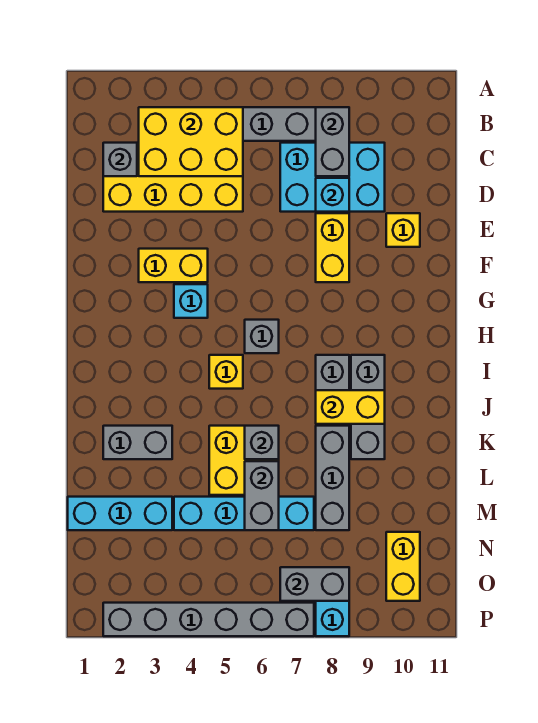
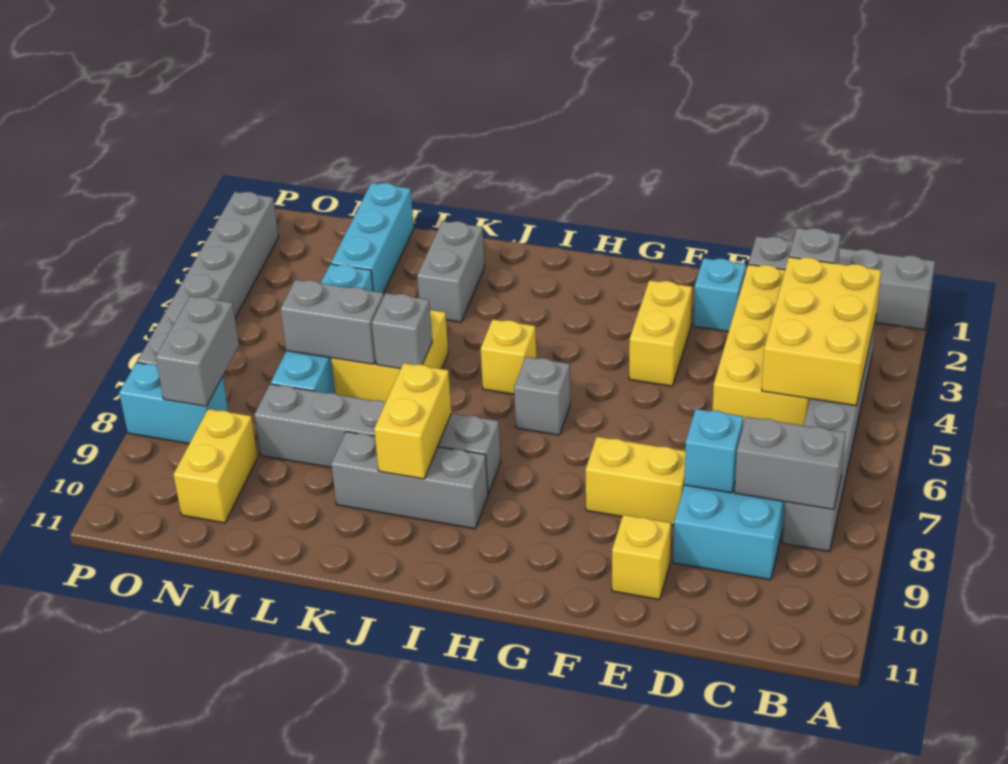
none -> grey 1x4 brick [749,236,935,330]
cyan 1x1 brick [174,284,208,318] -> cyan 1x1 brick moved to [693,258,746,332]
yellow 1x2 brick [386,532,420,601] -> yellow 1x2 brick turned to [173,409,258,523]

